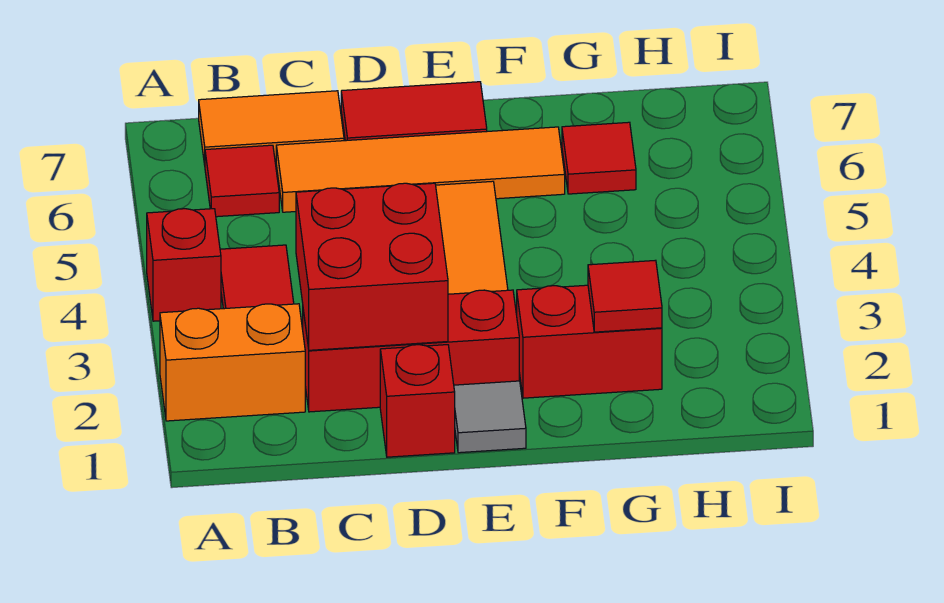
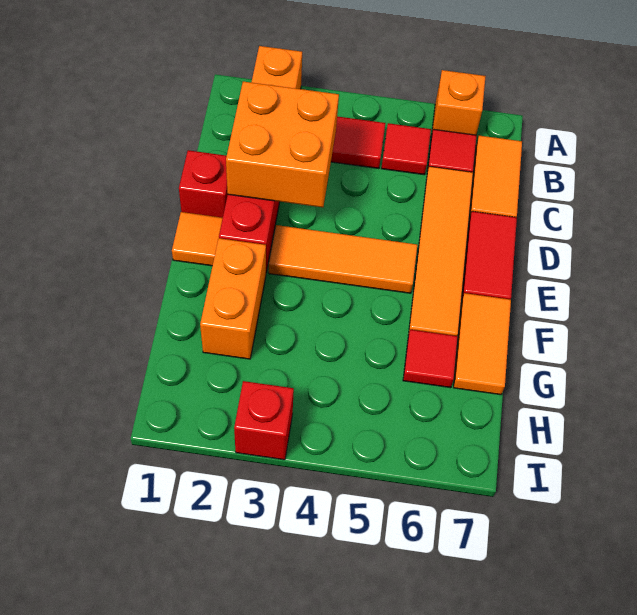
red 1x1 brick [147,209,221,321] -> red 1x1 brick moved to [234,381,294,460]
none -> orange 1x1 brick [432,70,486,135]
red 2x2 brick [296,183,448,350] -> orange 2x2 brick [226,81,339,207]
grey 1x1 tile [454,381,526,453] -> orange 1x1 tile [172,212,223,266]
red 1x2 brick [517,285,662,398] -> orange 1x2 brick [200,238,266,359]
none -> orange 1x2 tile [454,293,511,395]
red 1x1 tile [588,260,662,332] -> red 1x1 tile moved to [381,123,431,175]

